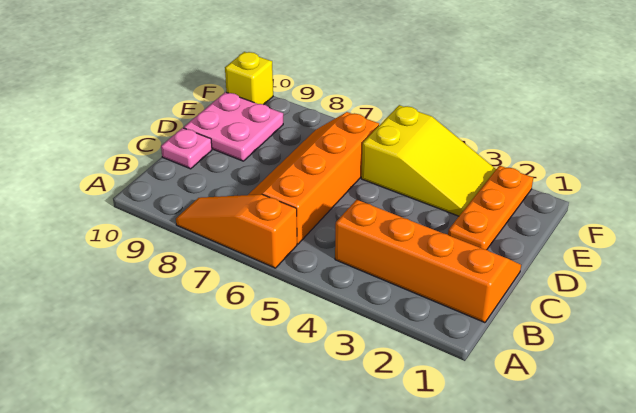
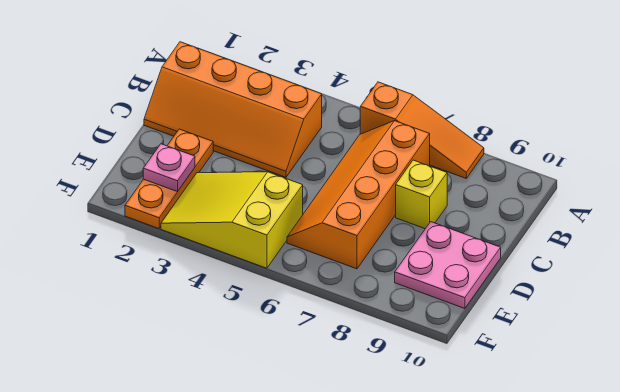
orange 2x4 slope [248,112,379,244] -> orange 2x4 slope turned to [287,121,430,269]
pink 1x1 plate [161,128,212,169] -> pink 1x1 plate moved to [143,144,195,192]
yellow 1x1 brick [225,52,273,104] -> yellow 1x1 brick moved to [396,160,447,229]

